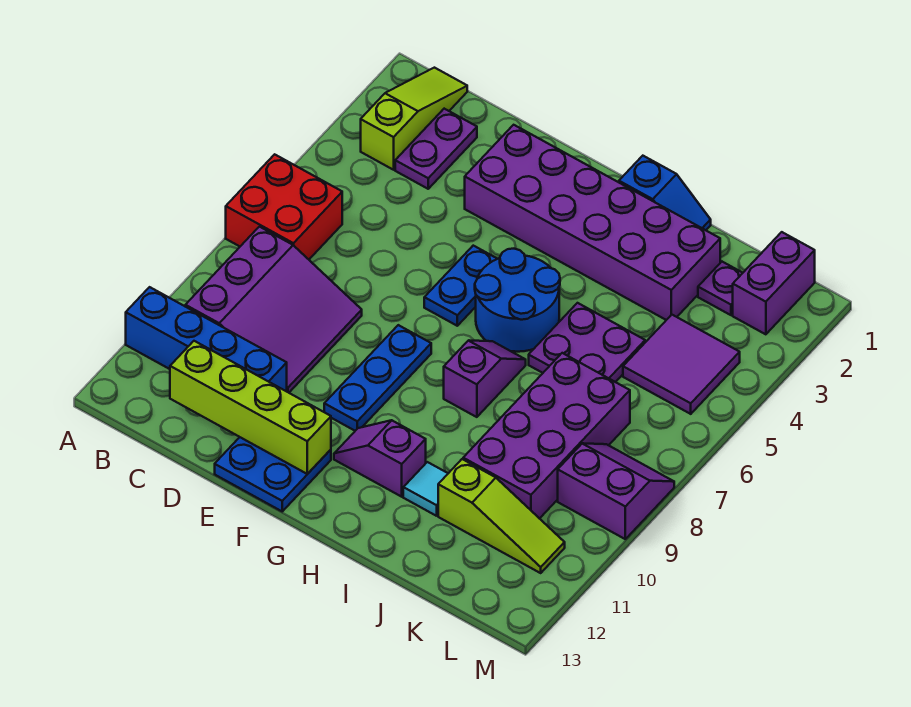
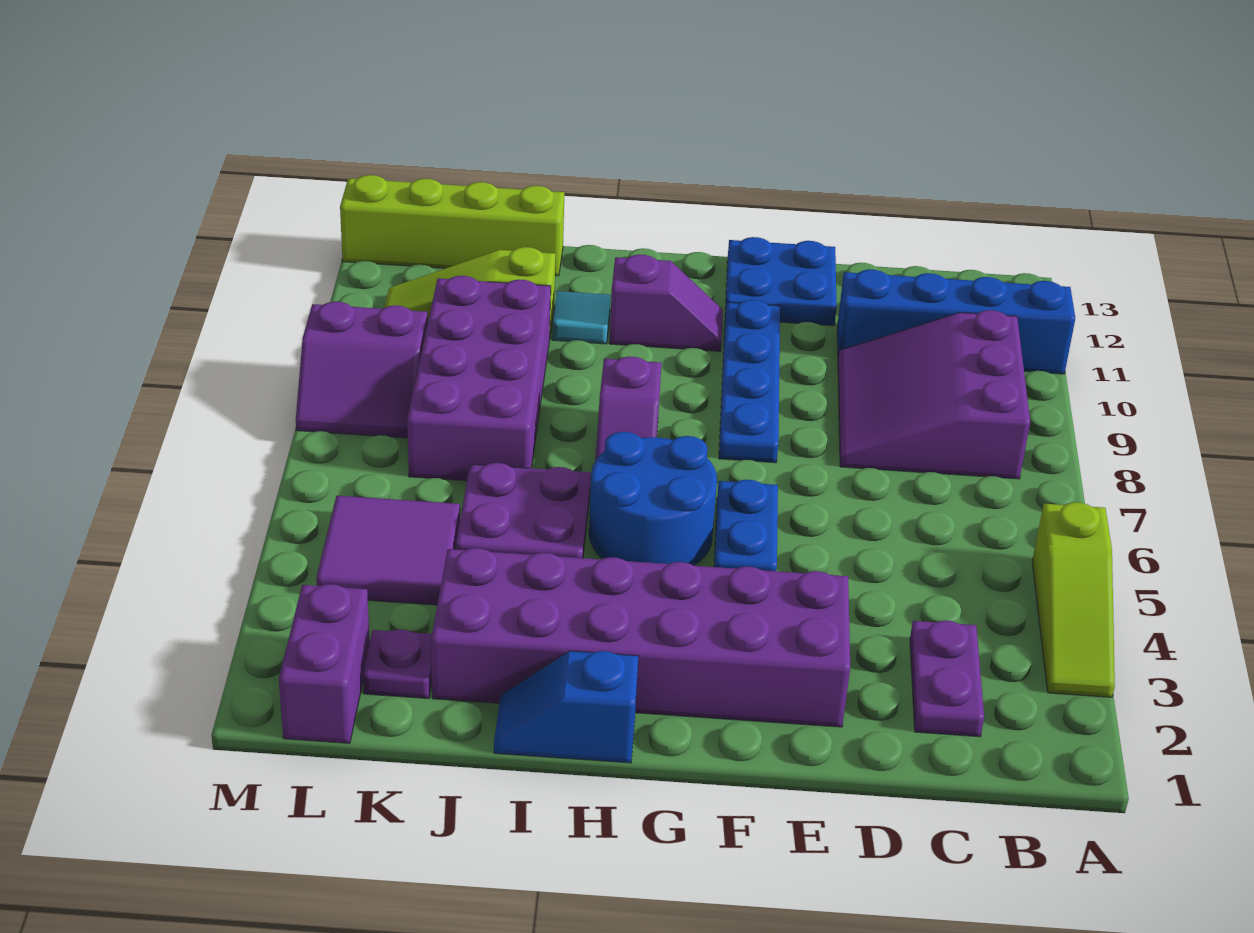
red 2x2 brick [226,154,342,259] -> none
lime 1x3 slope [361,68,467,170] -> lime 1x3 slope moved to [1032,502,1115,697]
lime 1x4 brick [170,341,331,474] -> lime 1x4 brick moved to [340,175,564,276]
blue 1x3 plate [324,325,431,431] -> blue 1x4 plate [719,300,780,463]

